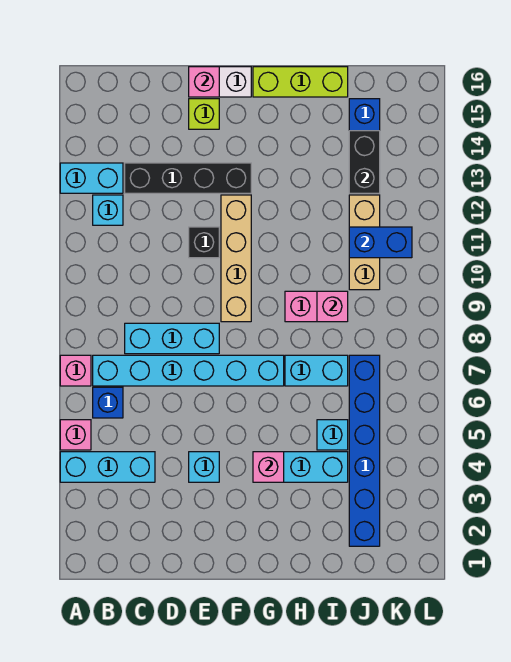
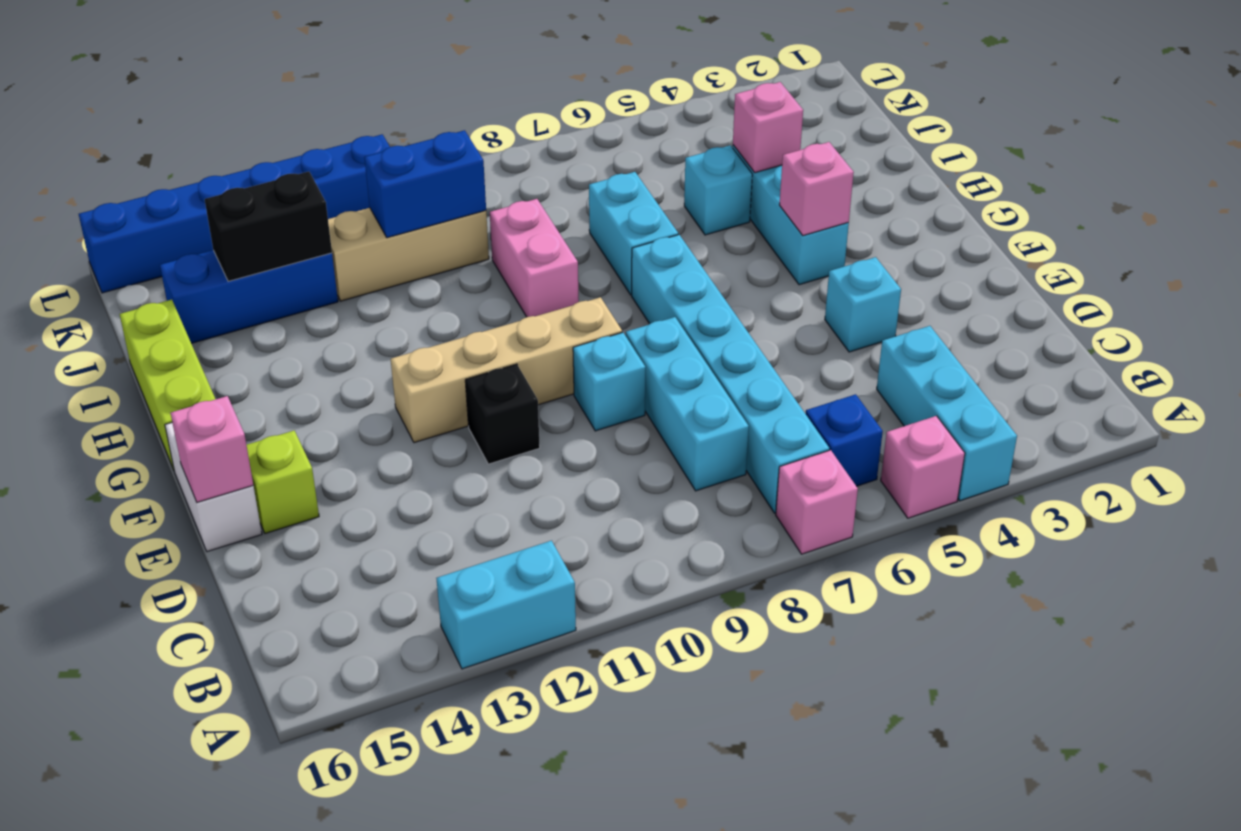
cyan 1x2 brick [60,163,123,193] -> cyan 1x2 brick turned to [437,541,576,669]
cyan 1x1 brick [93,195,123,225] -> cyan 1x1 brick moved to [573,332,646,431]
black 1x4 brick [125,163,251,193] -> none
pink 1x1 brick [317,291,348,322] -> pink 1x1 brick moved to [733,82,803,173]
blue 1x6 brick [349,355,380,546] -> blue 1x6 brick moved to [79,134,390,293]
blue 1x2 brick [349,227,412,258] -> blue 1x2 brick turned to [364,130,486,238]

